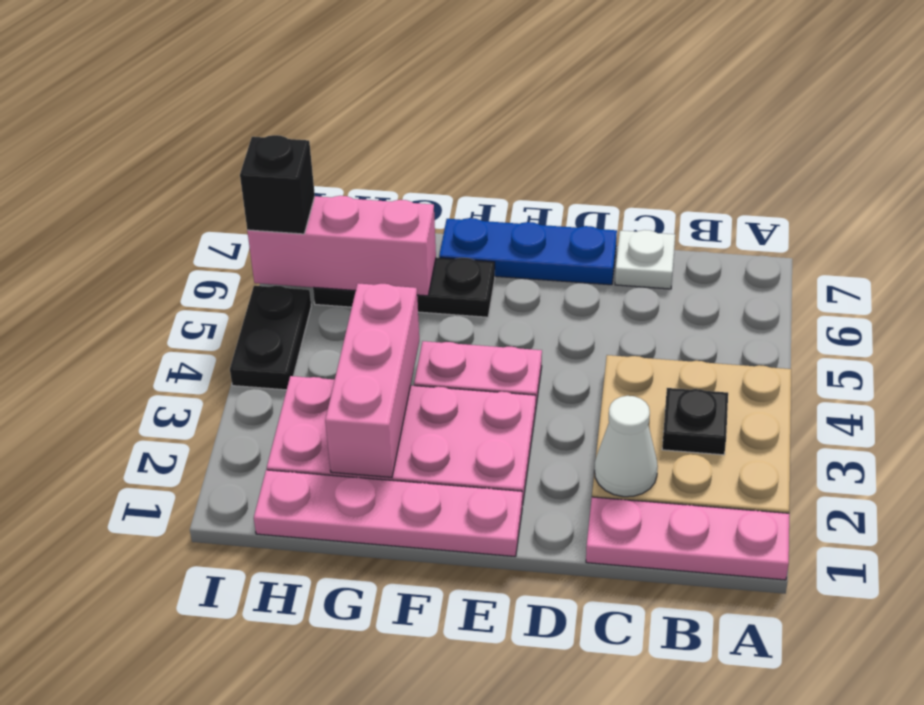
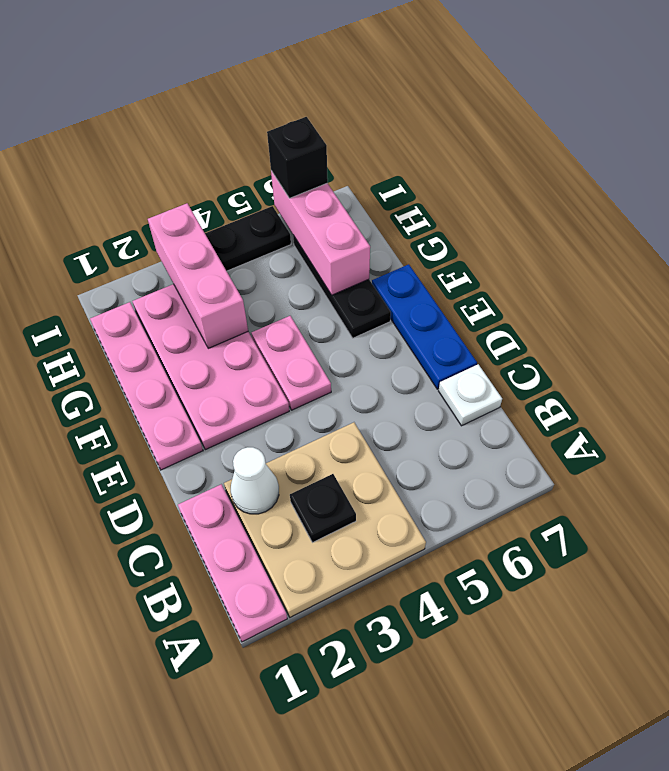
pink 1x3 brick [325,283,419,477] -> pink 1x3 brick turned to [148,203,248,348]

